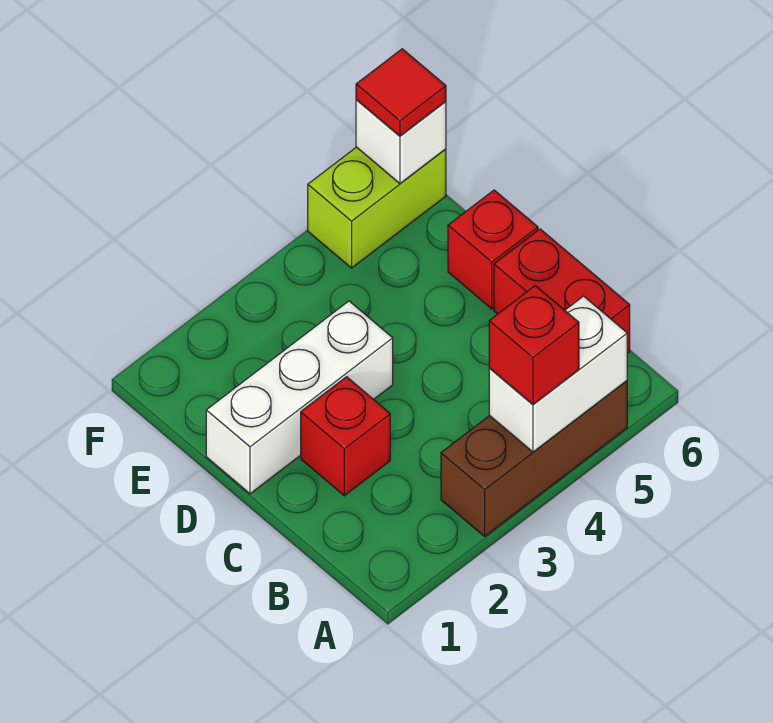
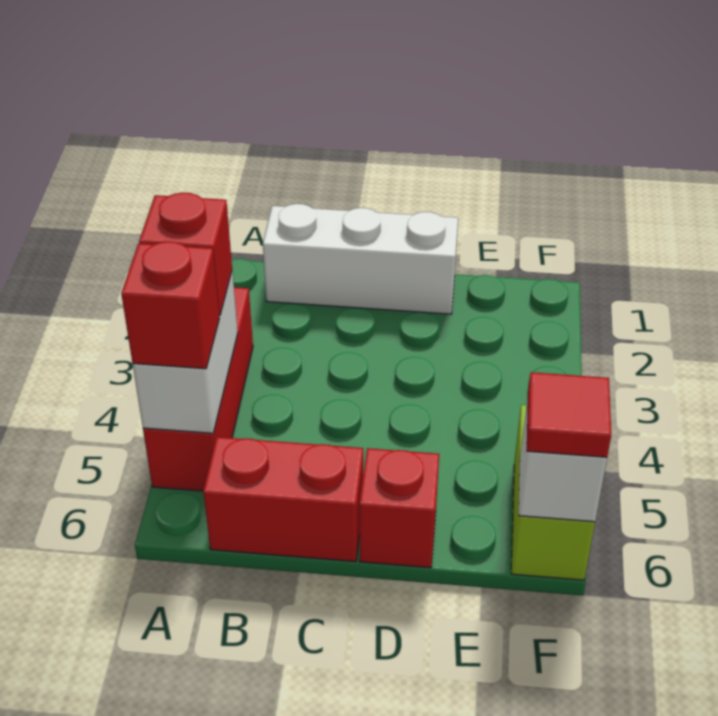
brown 1x3 brick [441,381,627,536] -> red 1x3 brick [143,287,253,491]
red 1x1 brick [301,377,390,496] -> red 1x1 brick moved to [121,241,220,369]
white 1x3 brick [206,301,393,494] -> white 1x3 brick turned to [263,204,458,314]

